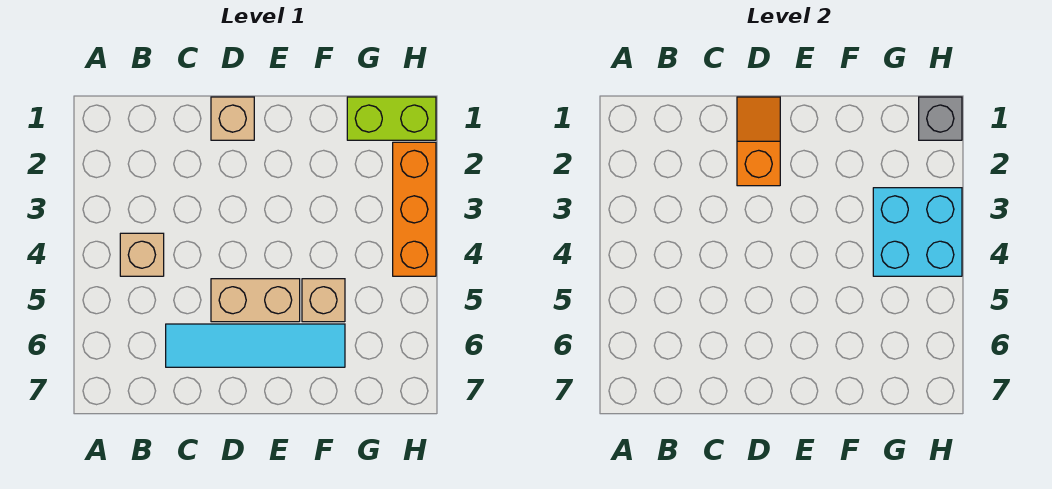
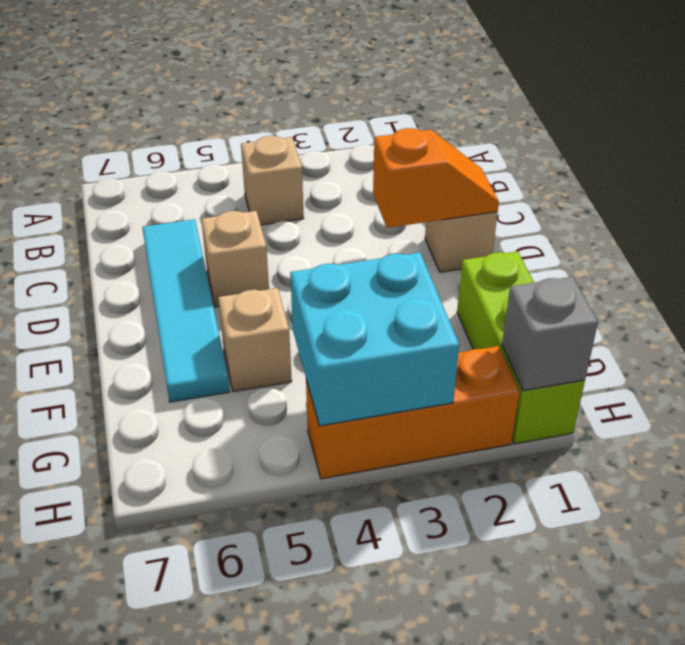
tan 1x2 brick [211,279,300,322] -> tan 1x1 brick [201,211,269,307]
lime 1x2 brick [347,97,436,140] -> lime 1x3 brick [457,251,585,444]

